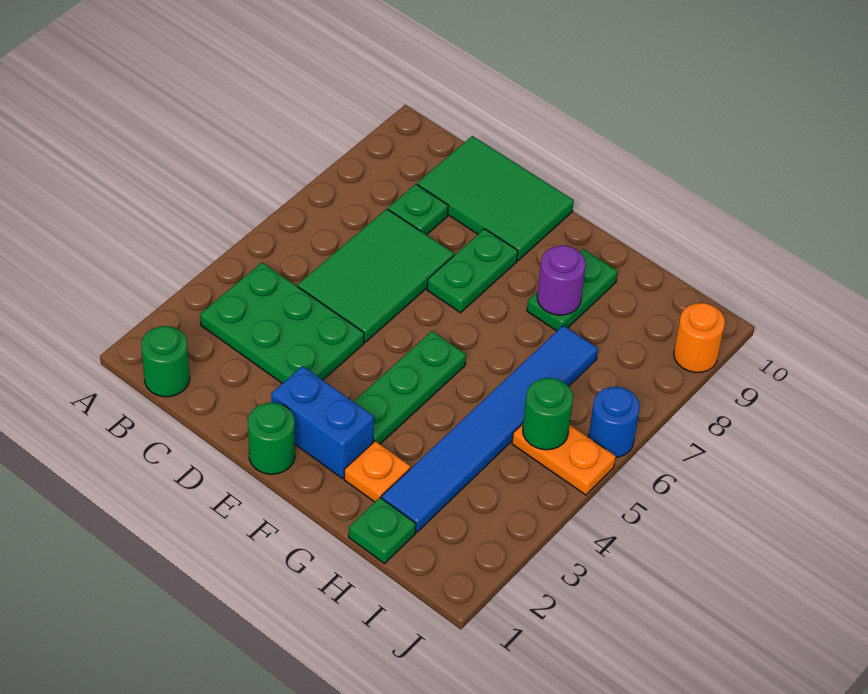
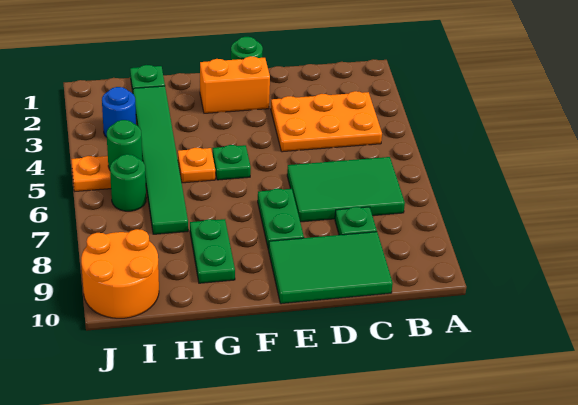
green 1x1 round brick [141,326,190,397] -> green 1x1 round brick moved to [110,154,146,211]
green 2x3 plate [200,263,364,384] -> orange 2x3 plate [271,91,382,152]
green 2x3 tile [298,209,454,342] -> green 2x3 tile turned to [287,157,405,222]
blue 1x2 brick [271,366,374,479] -> orange 1x2 brick [200,56,270,113]
green 1x3 plate [354,331,466,444] -> green 1x1 plate [213,145,251,180]
orange 1x1 plate [344,441,410,502] -> orange 1x1 plate moved to [178,148,215,183]
purple 1x1 round brick [537,246,586,315] -> none
blue 1x6 tile [382,325,598,532] -> green 1x6 tile [133,86,188,234]
blue 1x1 round brick [589,387,640,458] -> blue 1x1 round brick moved to [102,87,136,137]
orange 1x1 round brick [674,303,725,373] -> orange 2x2 round brick [81,229,159,318]

